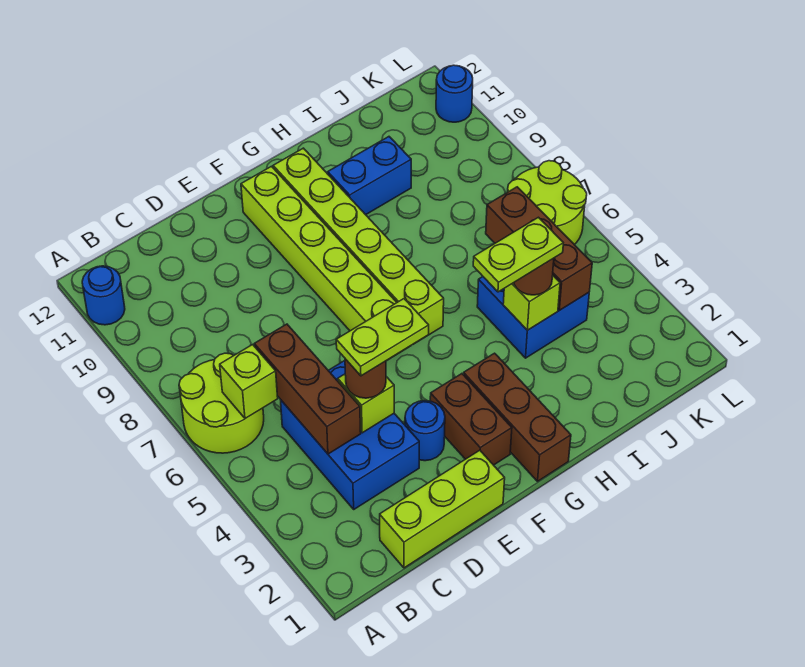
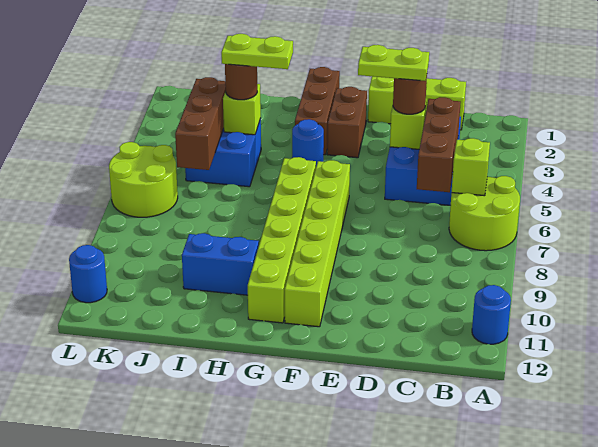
blue 1x1 round brick [405,401,445,461] -> blue 1x1 round brick moved to [292,119,324,166]

